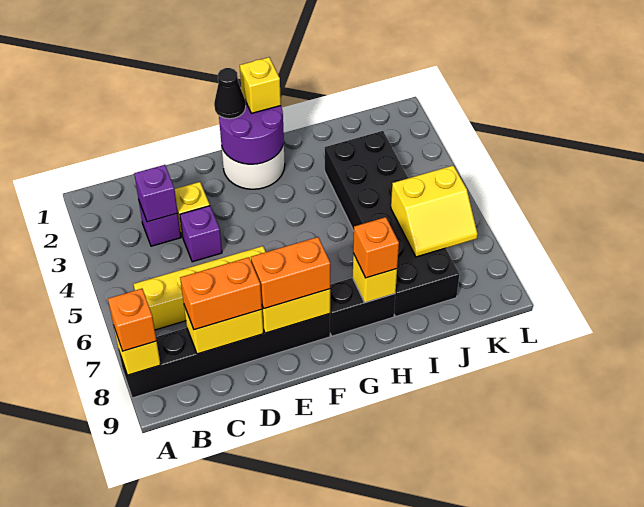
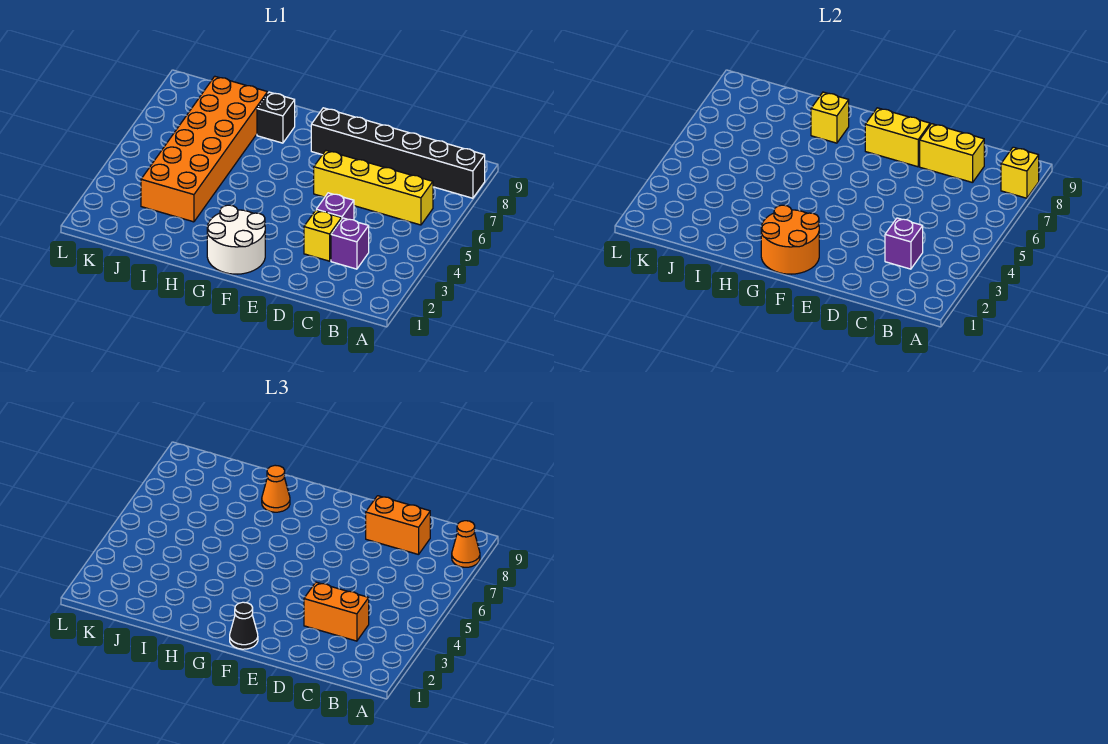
orange 1x1 brick [108,289,157,351] -> orange 1x1 cone [452,521,480,567]
orange 1x2 brick [251,237,330,309] -> orange 1x2 brick moved to [304,582,369,641]
purple 2x2 round brick [219,101,284,164] -> orange 2x2 round brick [761,205,819,274]
yellow 1x1 brick [240,57,281,113] -> none
black 1x2 brick [330,278,395,336] -> black 1x1 brick [257,92,295,143]
orange 1x1 brick [353,217,399,278] -> orange 1x1 cone [262,465,290,512]
black 2x6 brick [325,131,459,317] -> orange 2x6 brick [141,76,268,222]
yellow 2x2 slope [391,166,478,257] -> none

